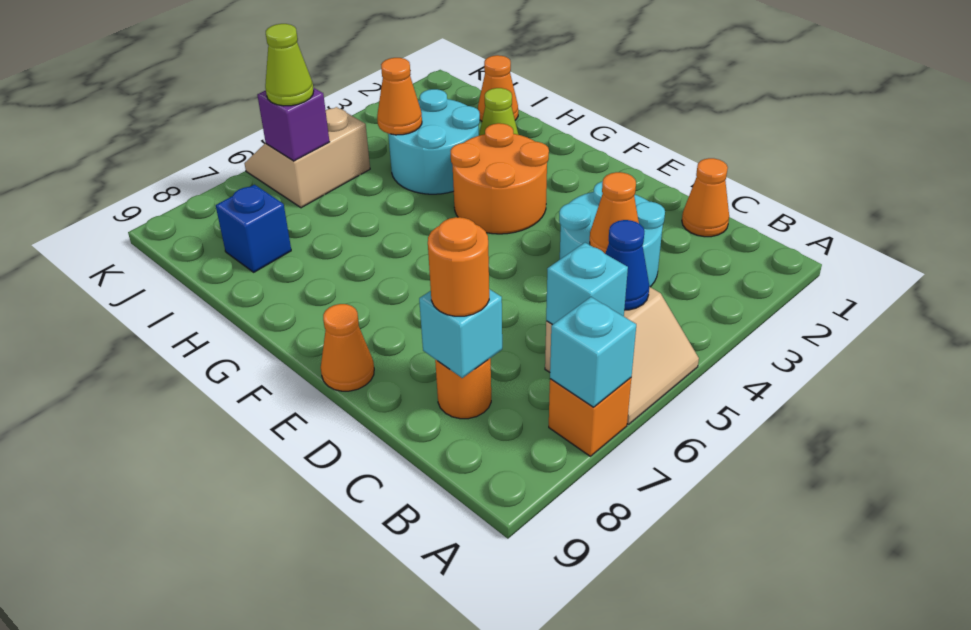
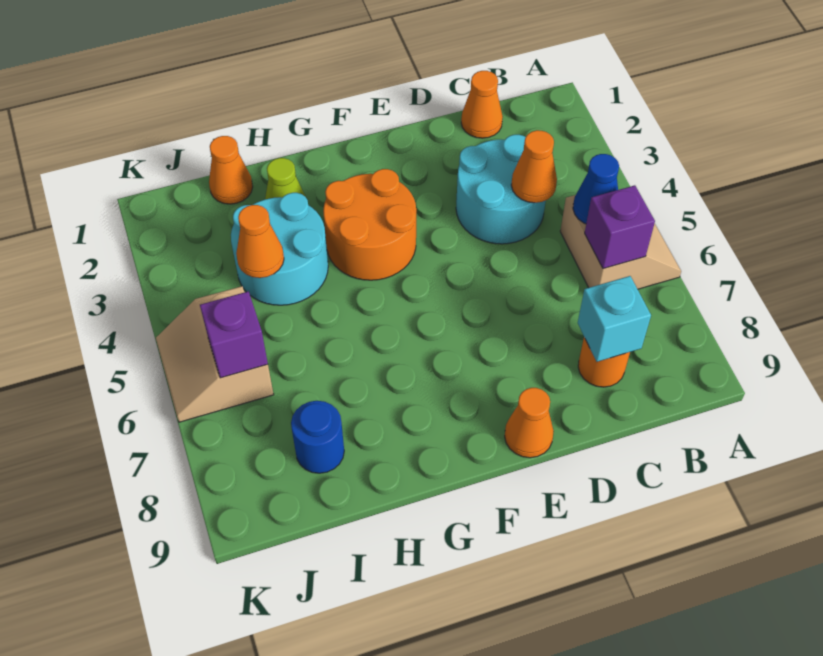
orange 1x1 brick [549,378,631,456] -> none
cyan 1x1 brick [550,297,636,407] -> none
cyan 1x1 brick [546,243,628,325] -> purple 1x1 brick [585,185,655,269]
orange 1x1 round brick [428,217,489,316] -> none
blue 1x1 brick [216,185,291,272] -> blue 1x1 round brick [291,401,344,473]
lime 1x1 cone [265,24,314,106] -> none

